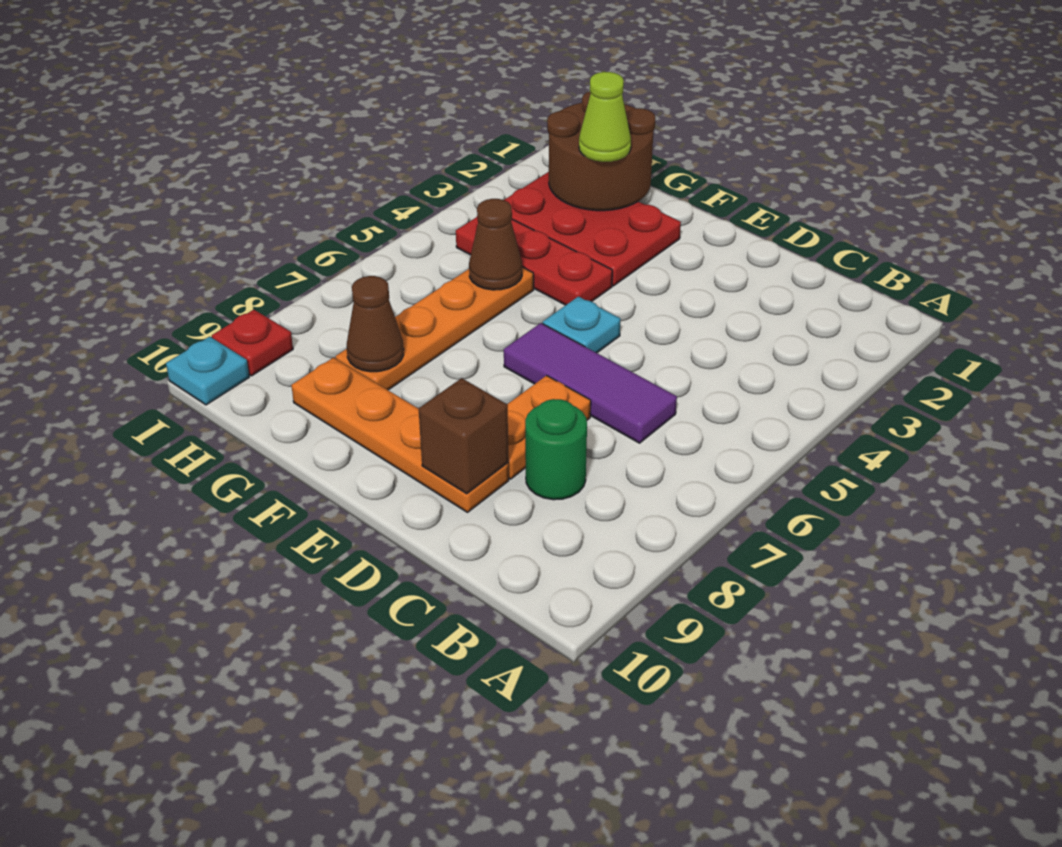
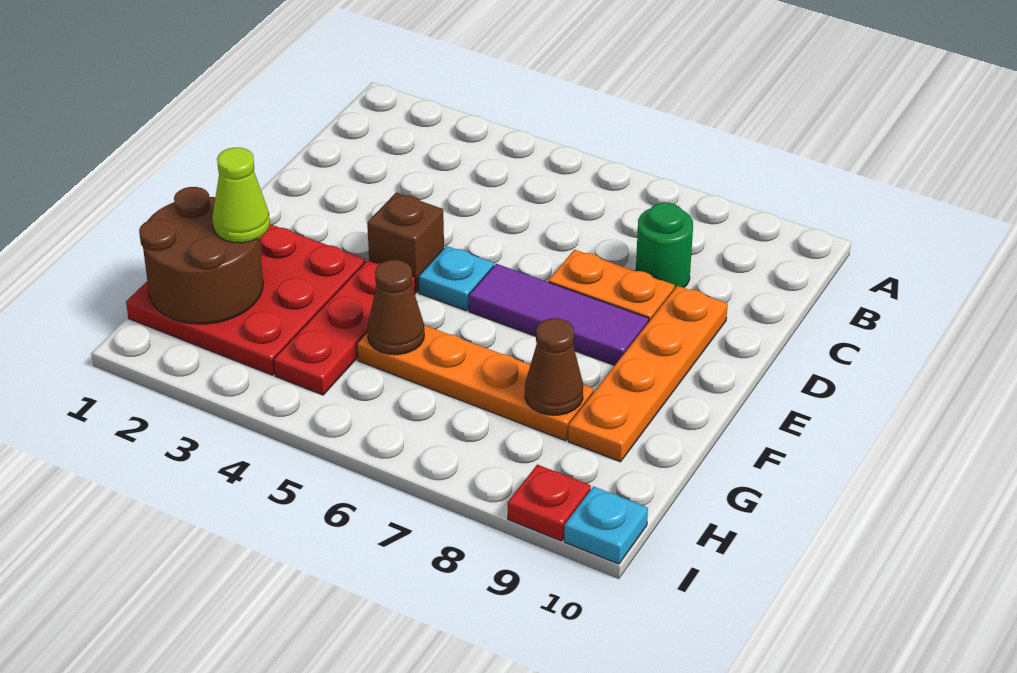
purple 1x3 tile [504,323,677,443] -> purple 1x3 tile turned to [469,264,649,365]
brown 1x1 brick [419,378,508,494] -> brown 1x1 brick moved to [367,193,444,292]
red 2x3 plate [505,172,681,286] -> red 3x3 plate [126,224,365,375]

